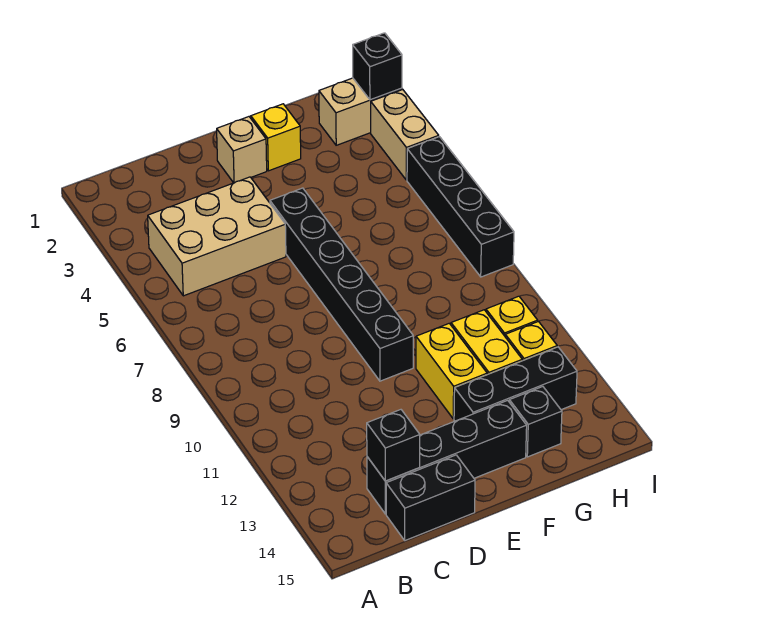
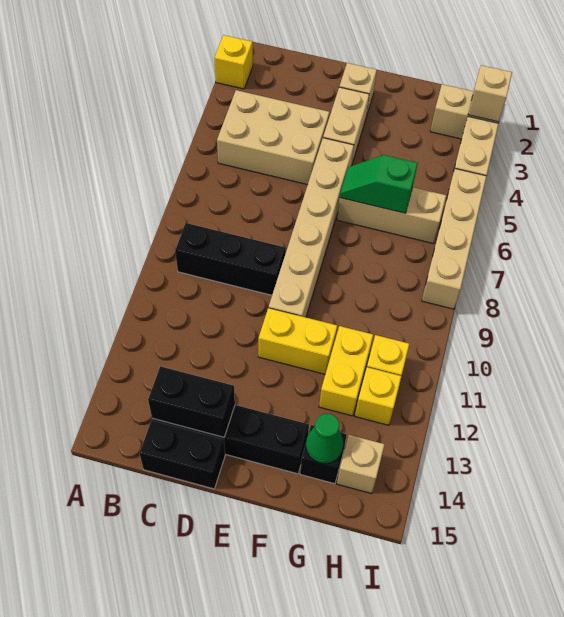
black 1x1 brick [367,410,420,481] -> black 1x2 brick [148,366,235,437]
none -> tan 1x2 brick [323,87,369,166]
black 1x6 brick [270,188,413,381] -> tan 1x6 brick [269,138,354,317]
yellow 1x1 brick [251,104,301,171] -> yellow 1x1 brick moved to [214,35,253,89]
none -> tan 1x3 brick [337,187,446,244]
none -> green 1x2 slope [340,155,418,213]
yellow 1x2 brick [416,323,487,419] -> yellow 1x2 brick turned to [258,308,337,374]
black 1x3 brick [454,347,577,421] -> black 1x3 brick moved to [175,223,286,295]
none -> green 1x1 cone [306,414,343,464]
none -> tan 1x1 brick [337,435,385,494]
black 1x1 brick [353,33,402,100] -> tan 1x1 brick [468,65,512,122]
black 1x4 brick [407,137,514,277] -> tan 1x4 brick [422,169,486,309]

